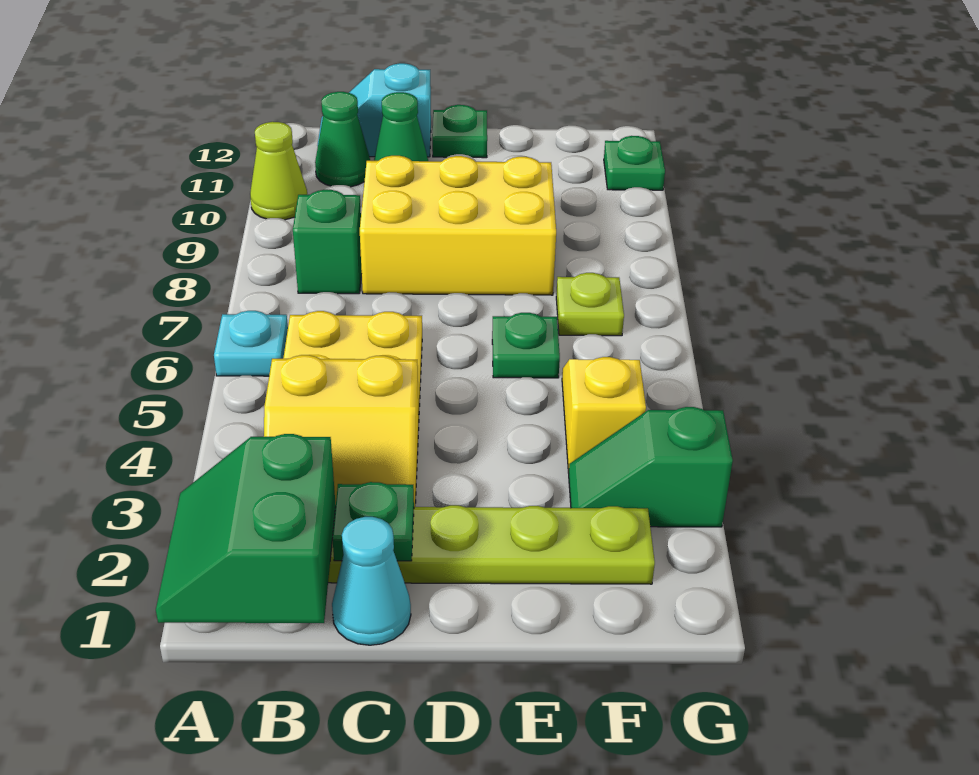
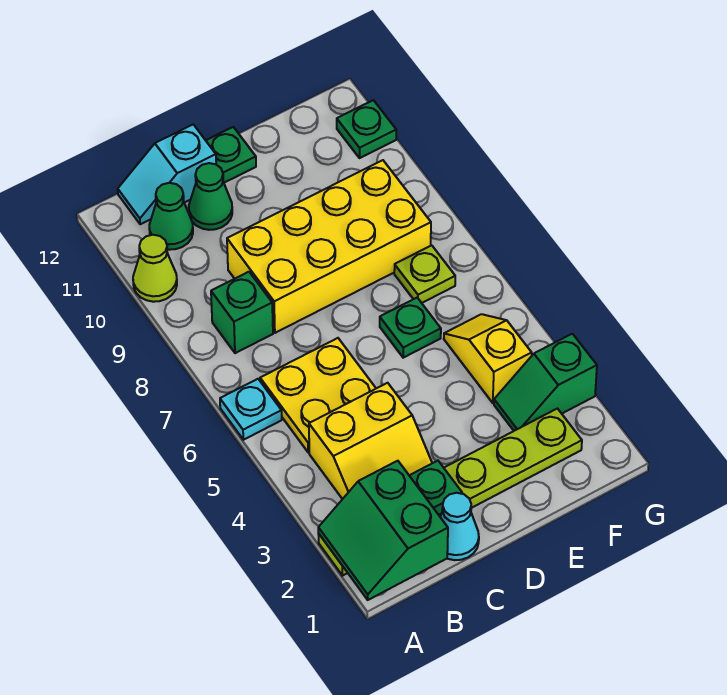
yellow 2x3 brick [360,156,556,295] -> yellow 2x4 brick [227,160,431,333]

